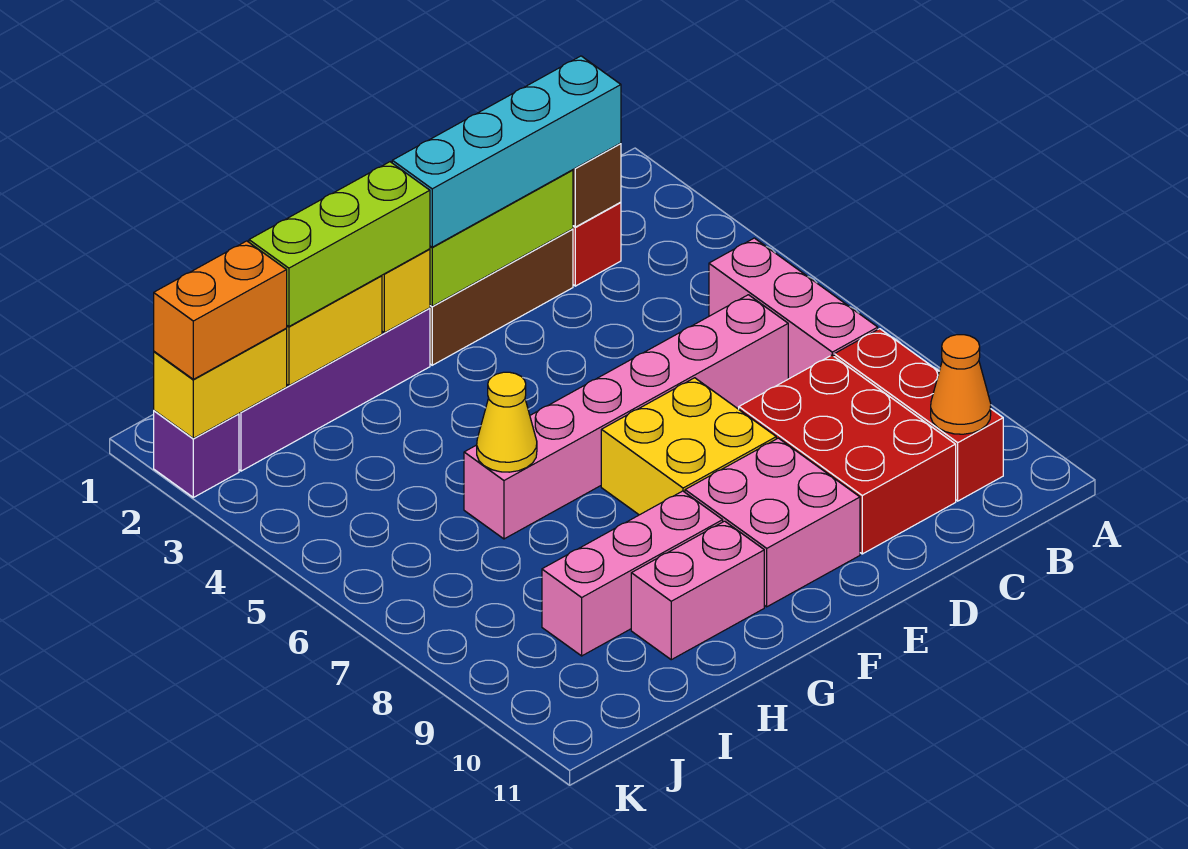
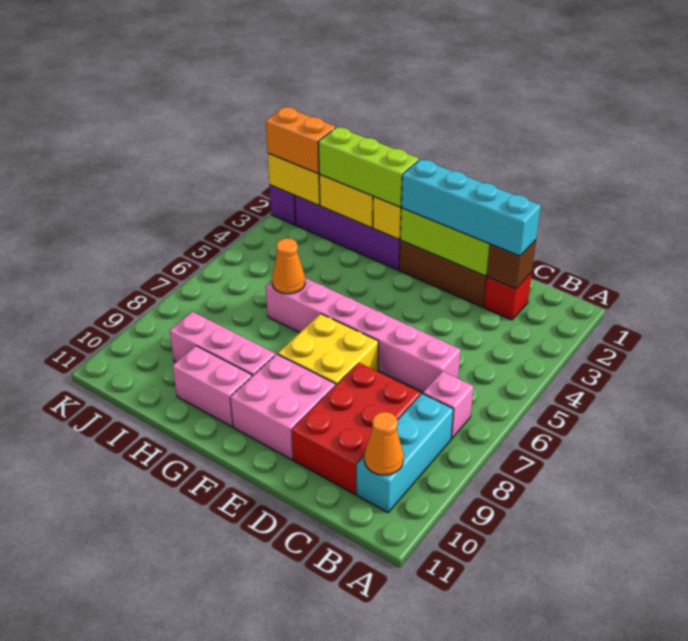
pink 1x3 brick [709,238,878,379] -> pink 1x1 brick [423,371,473,439]
red 1x3 brick [834,329,1003,501] -> cyan 1x3 brick [357,394,453,512]
yellow 1x1 cone [477,372,537,472] -> orange 1x1 cone [272,238,305,294]

